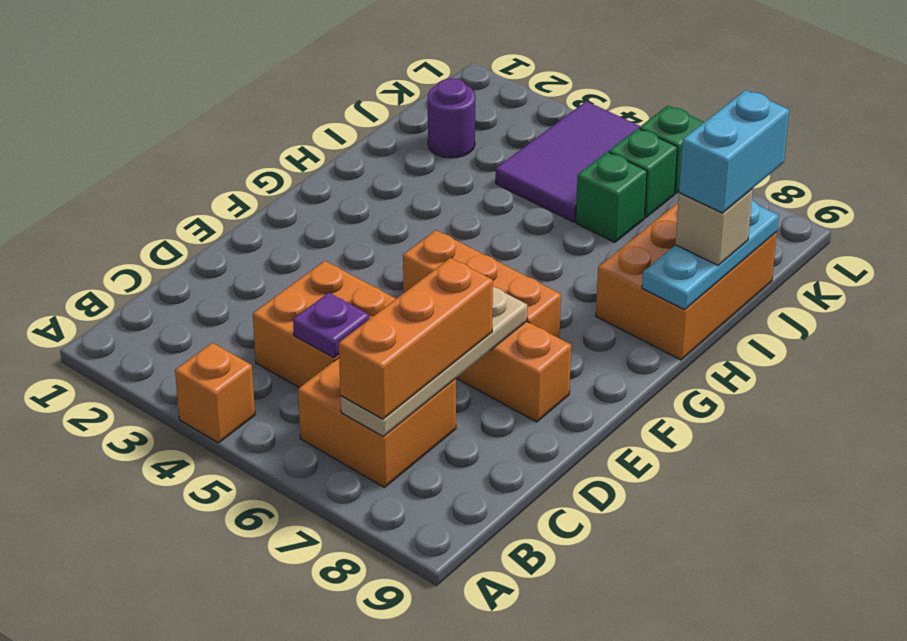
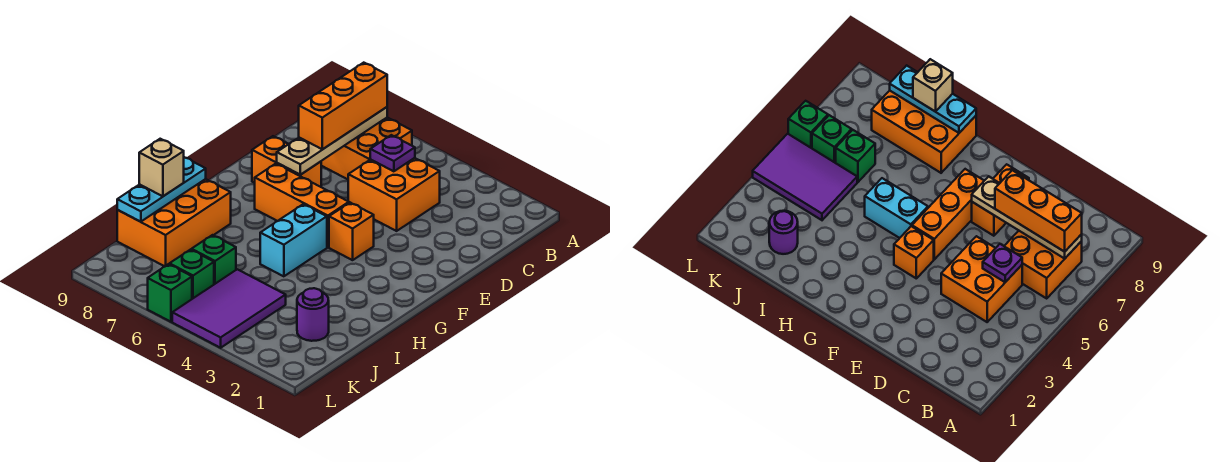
orange 1x1 brick [175,343,255,443] -> orange 1x1 brick moved to [329,203,374,260]
cyan 1x2 brick [679,90,789,213] -> cyan 1x2 brick moved to [260,204,327,276]

